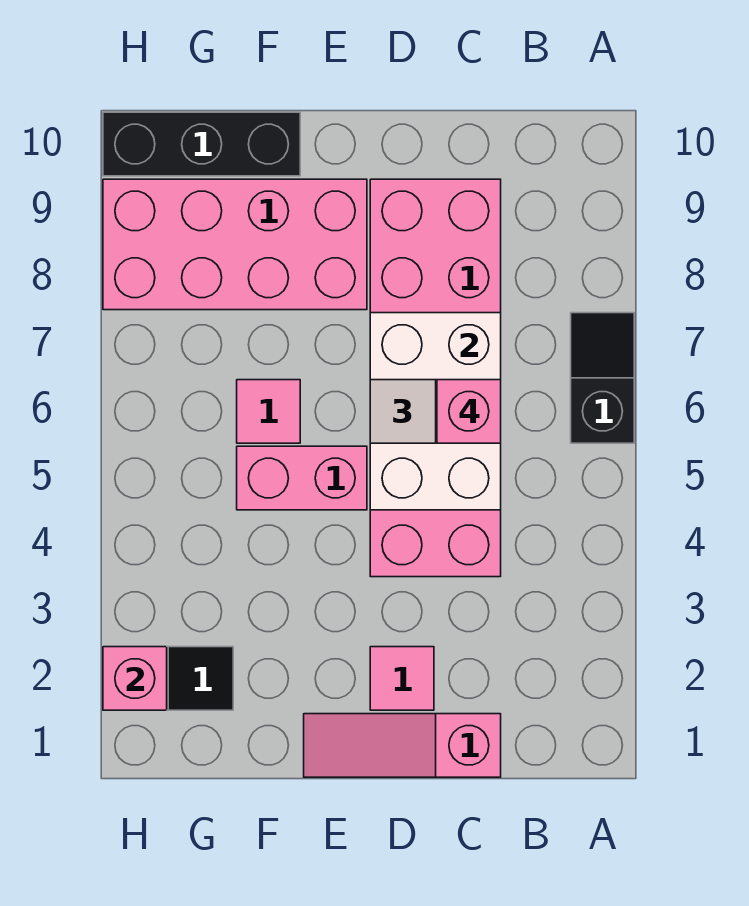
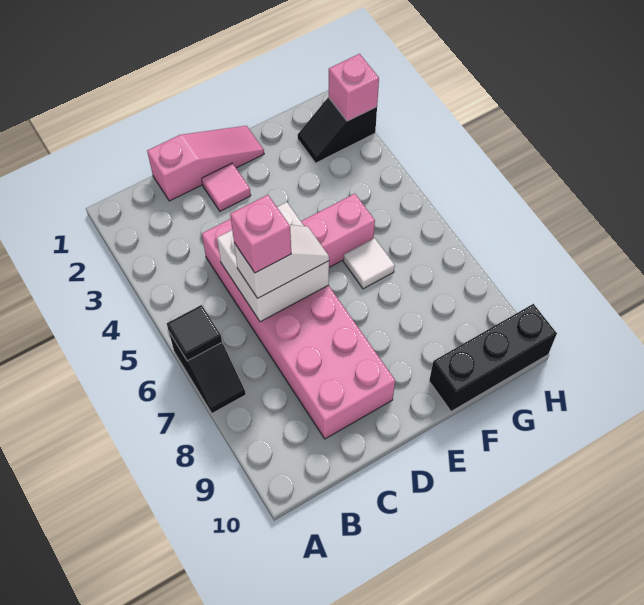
none -> black 1x1 tile [167,305,222,361]
white 2x3 brick [370,313,501,510] -> white 2x2 brick [217,202,329,322]
pink 2x4 brick [103,179,367,310] -> none
pink 1x1 tile [237,380,300,443] -> white 1x1 tile [343,238,395,289]

